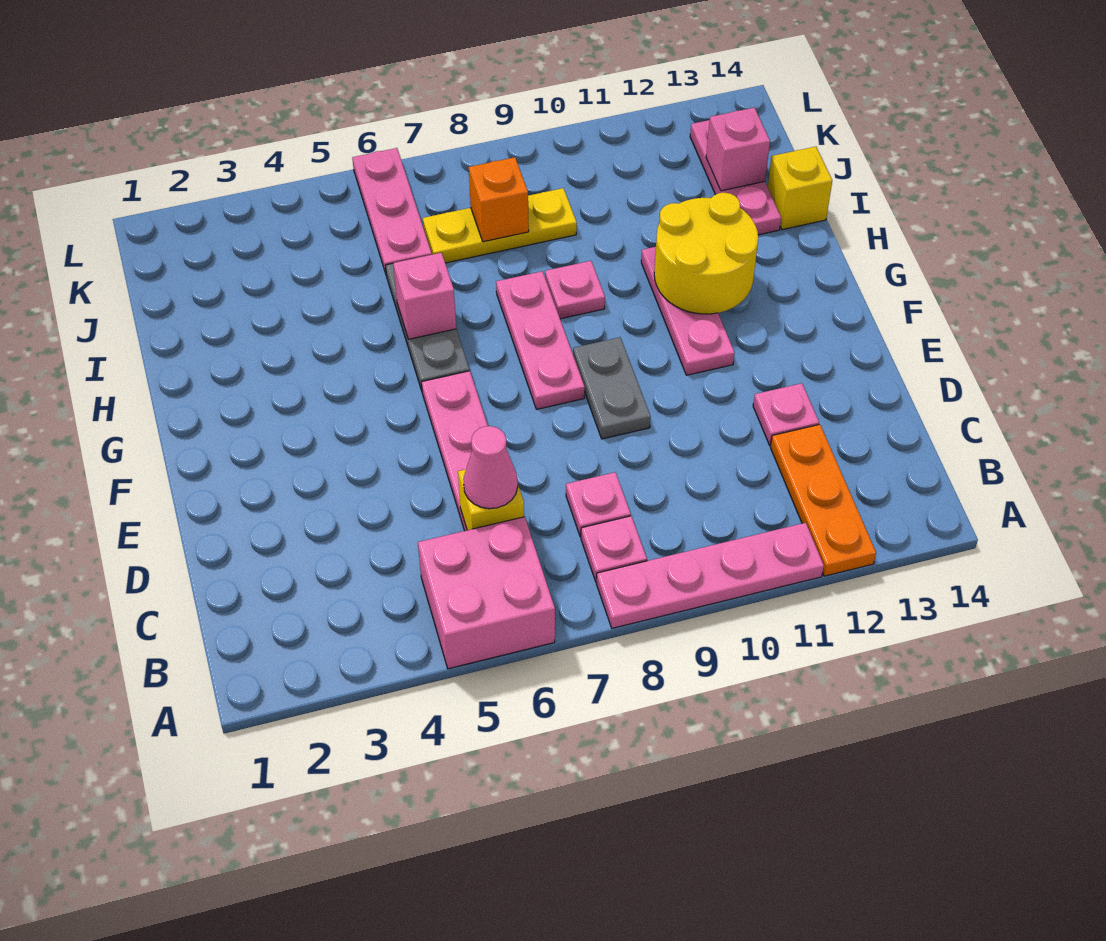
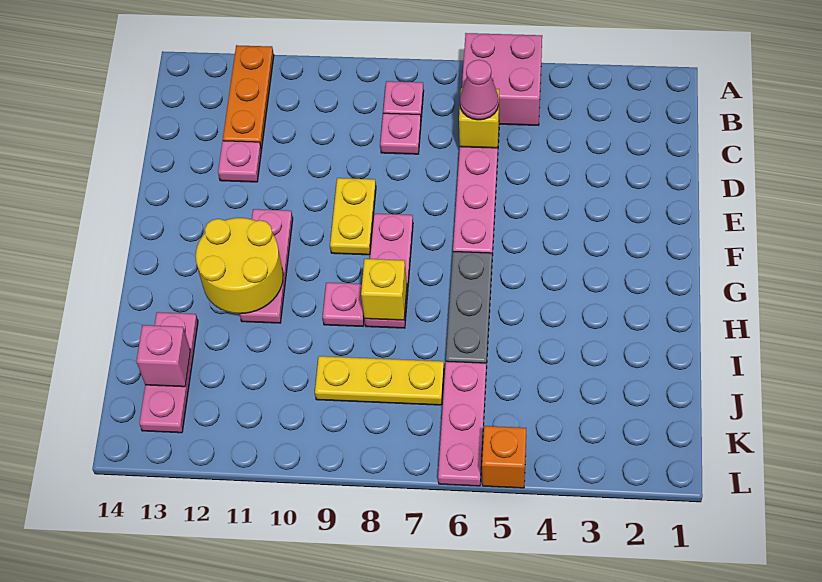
pink 1x4 plate [597,523,824,628] -> none
grey 1x2 plate [573,337,651,439] -> yellow 1x2 plate [330,178,376,255]
pink 1x1 brick [393,253,456,339] -> none
yellow 1x1 brick [768,147,832,230] -> yellow 1x1 brick moved to [361,259,407,320]
orange 1x1 brick [469,157,529,242] -> orange 1x1 brick moved to [482,426,526,488]

